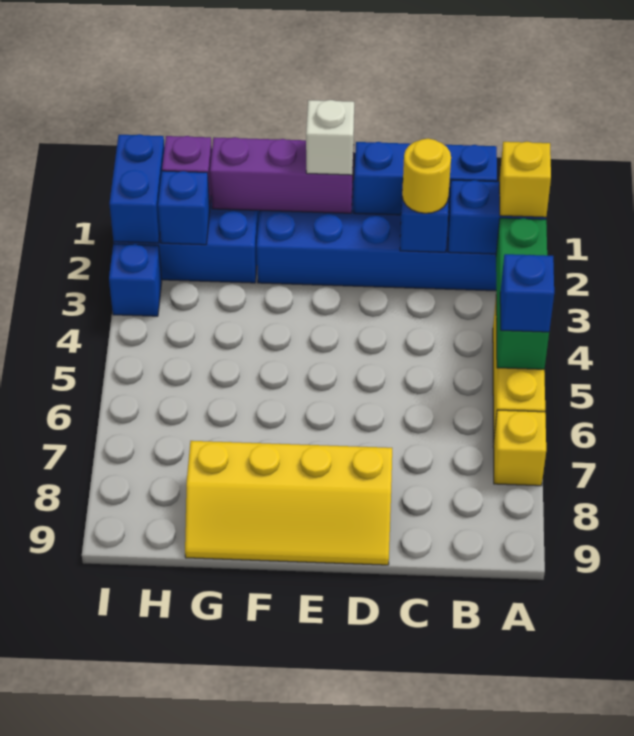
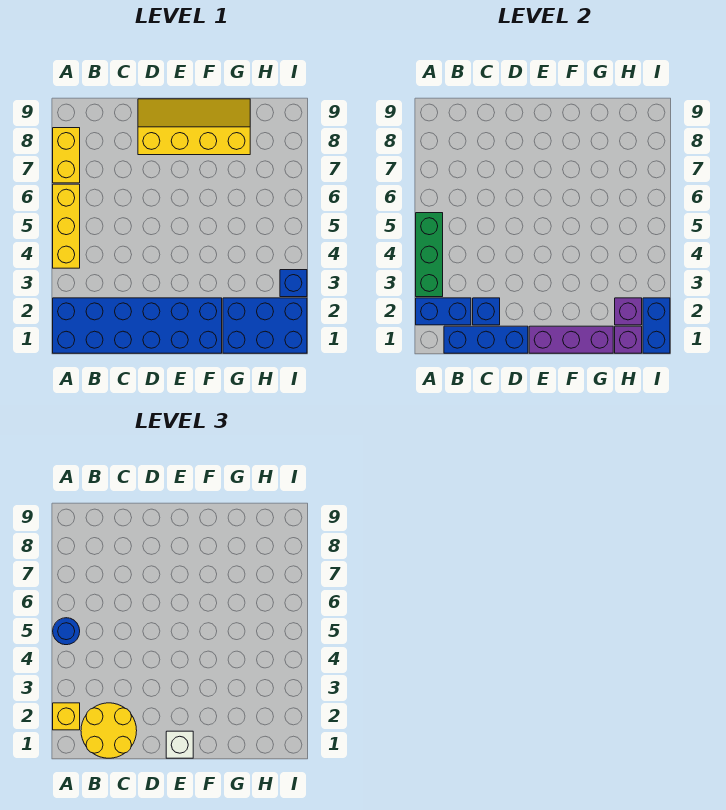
blue 1x1 brick [500,254,554,332] -> blue 1x1 round brick [53,618,80,645]
yellow 1x1 brick [493,410,546,486] -> yellow 1x2 brick [53,128,80,183]
yellow 1x1 round brick [402,138,451,213] -> yellow 2x2 round brick [81,703,137,758]
blue 1x1 brick [158,171,210,245] -> purple 1x1 brick [615,298,642,325]

